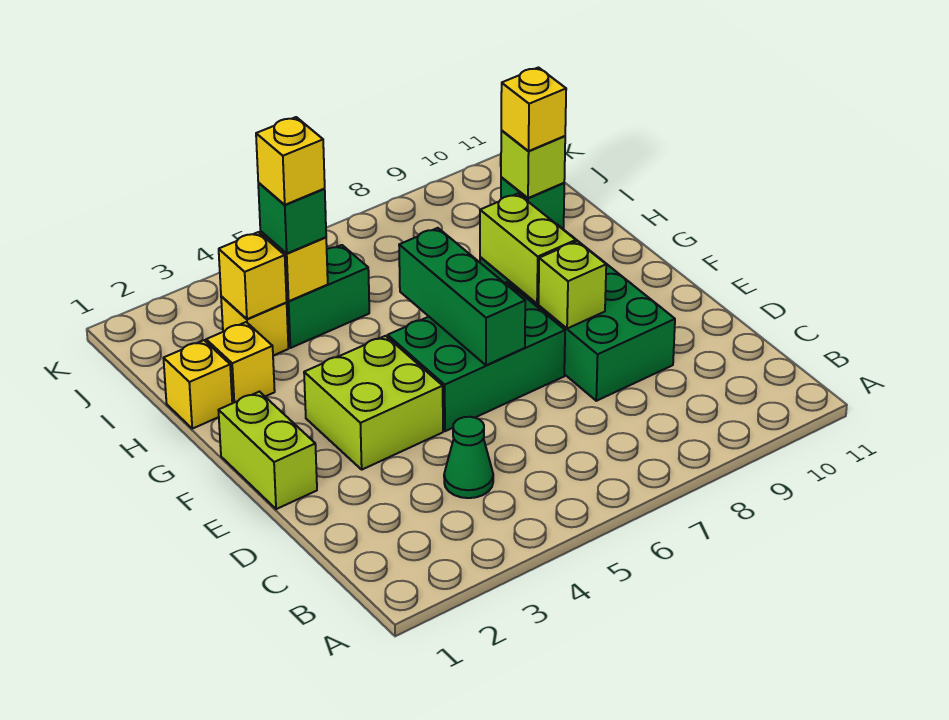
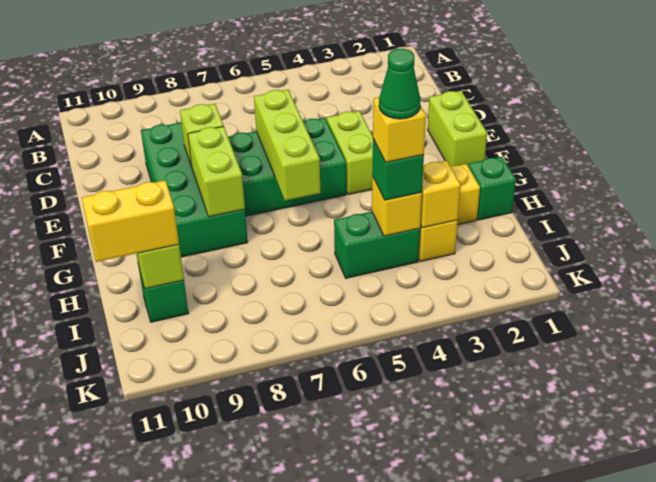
green 1x1 cone [444,417,493,498] -> green 1x1 cone moved to [379,49,421,119]
lime 2x2 brick [304,336,443,470] -> lime 1x2 brick [327,111,373,195]
green 1x3 brick [399,228,525,365] -> lime 1x3 brick [254,90,320,201]
yellow 1x1 brick [163,340,232,429] -> green 1x1 brick [468,157,516,220]
yellow 1x1 brick [501,68,566,151] -> yellow 1x2 brick [82,180,179,262]

